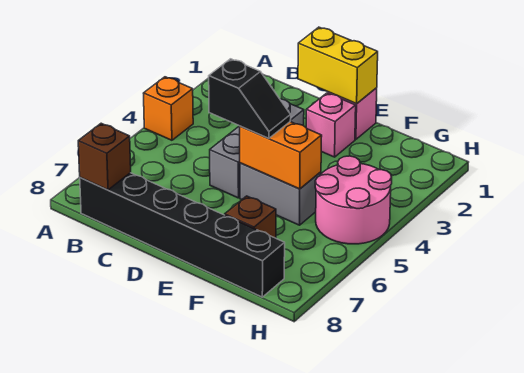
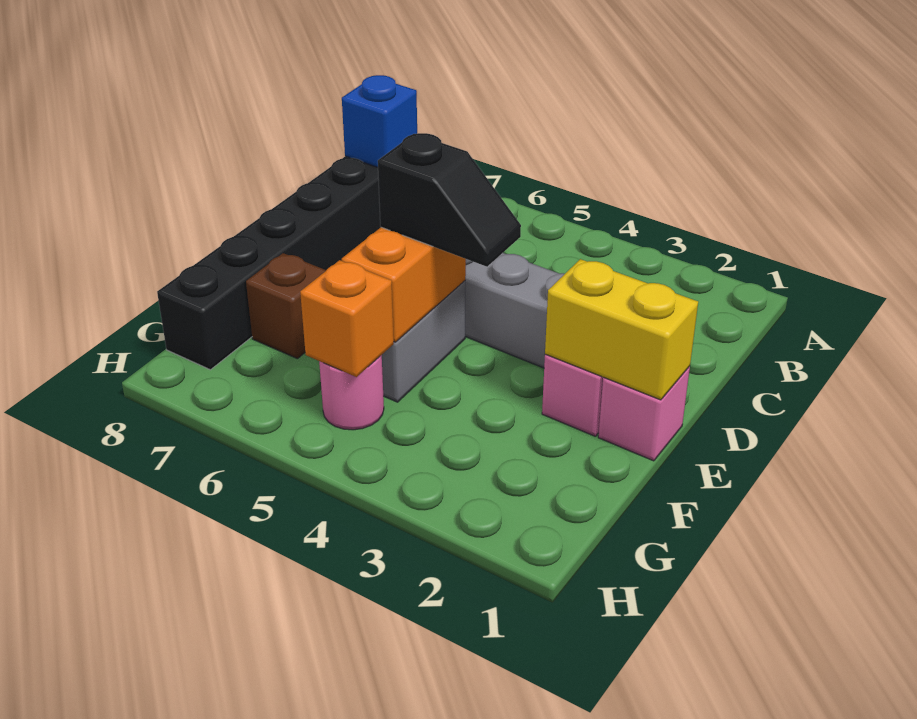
orange 1x1 brick [144,77,193,140] -> orange 1x1 brick moved to [300,260,394,377]
brown 1x1 brick [78,123,131,190] -> blue 1x1 brick [342,75,417,167]
yellow 1x2 brick [298,27,378,104] -> yellow 1x2 brick turned to [545,259,698,400]
black 1x2 slope [209,59,291,138] -> black 1x2 slope turned to [378,133,521,267]
pink 2x2 round brick [315,156,392,244] -> pink 1x1 round brick [319,355,384,430]

